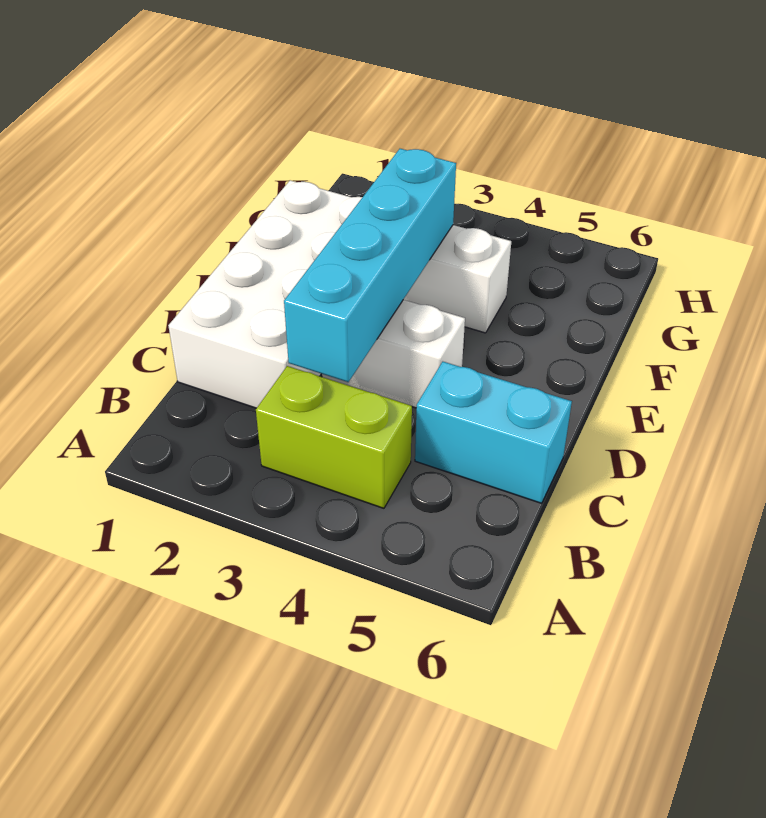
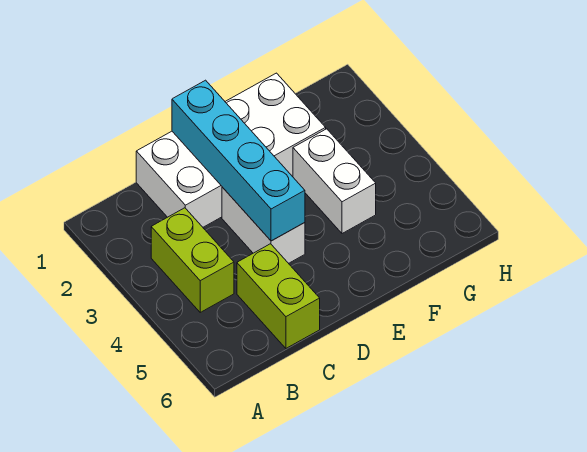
cyan 1x4 brick [284,149,456,382] -> cyan 1x4 brick turned to [172,80,305,241]
cyan 1x2 brick [415,362,572,503] -> lime 1x2 brick [237,244,320,348]

